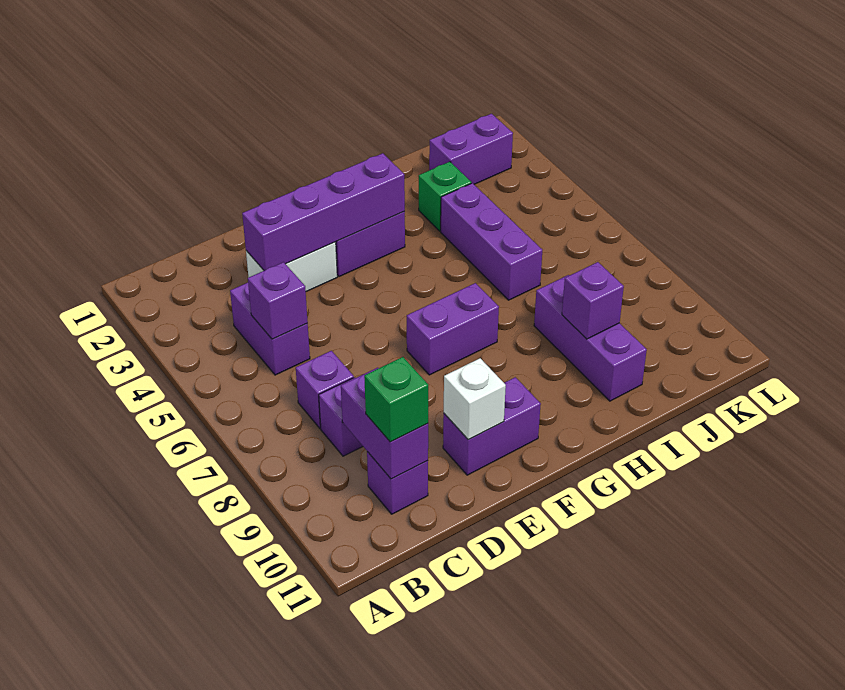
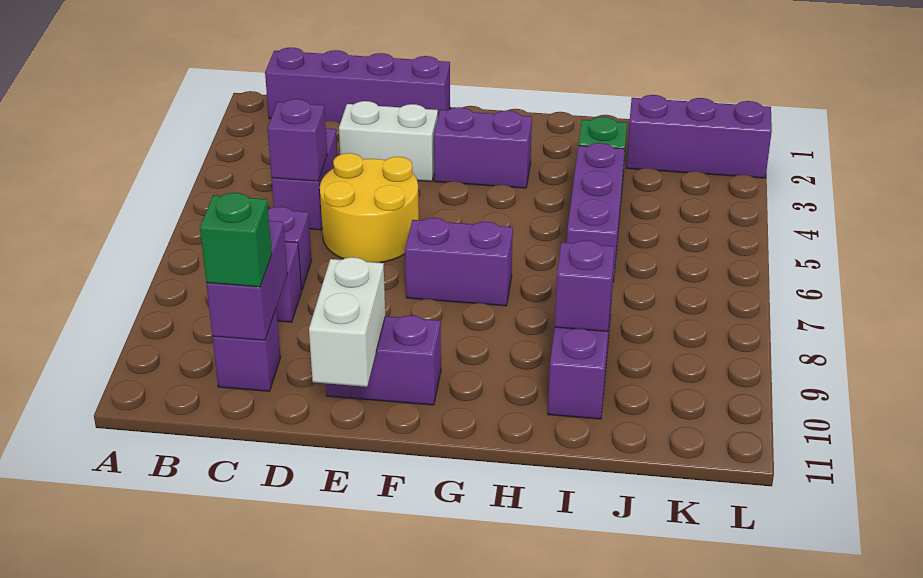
purple 1x4 brick [242,153,405,271] -> purple 1x4 brick moved to [265,47,450,123]
none -> yellow 2x2 round brick [320,153,419,263]
white 1x1 brick [444,358,506,440] -> white 1x2 brick [309,257,385,387]
purple 1x2 brick [429,114,513,184] -> purple 1x3 brick [626,95,772,178]

